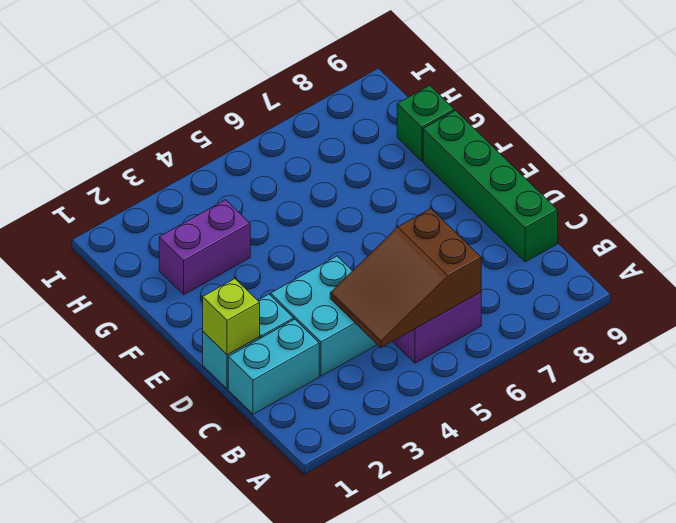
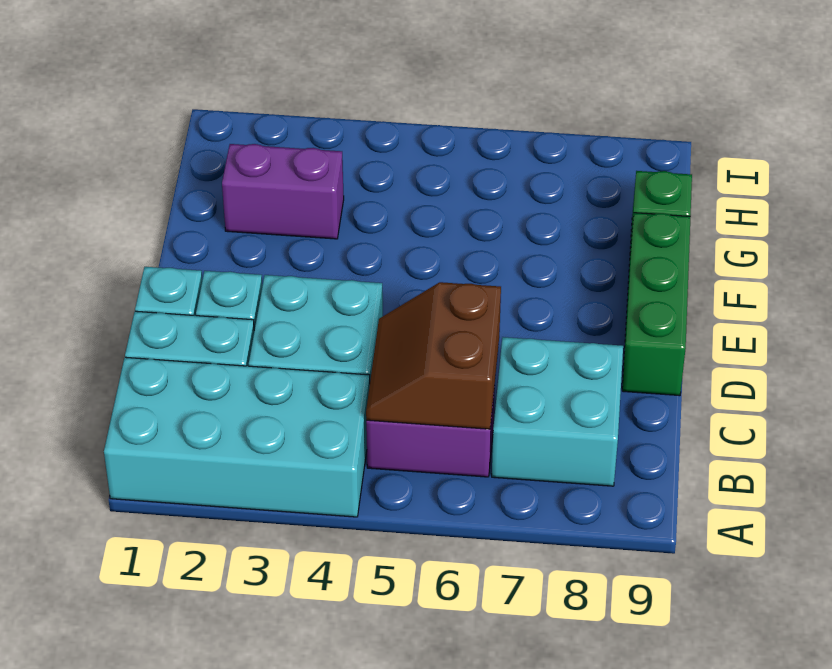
none -> cyan 2x4 brick [104,357,370,517]
brown 2x3 slope [330,209,481,348] -> brown 2x2 slope [366,282,501,429]
none -> cyan 2x2 brick [492,337,623,486]
green 1x4 brick [423,111,558,262] -> green 1x3 brick [622,213,691,396]
lime 1x1 brick [203,279,260,355] -> none

